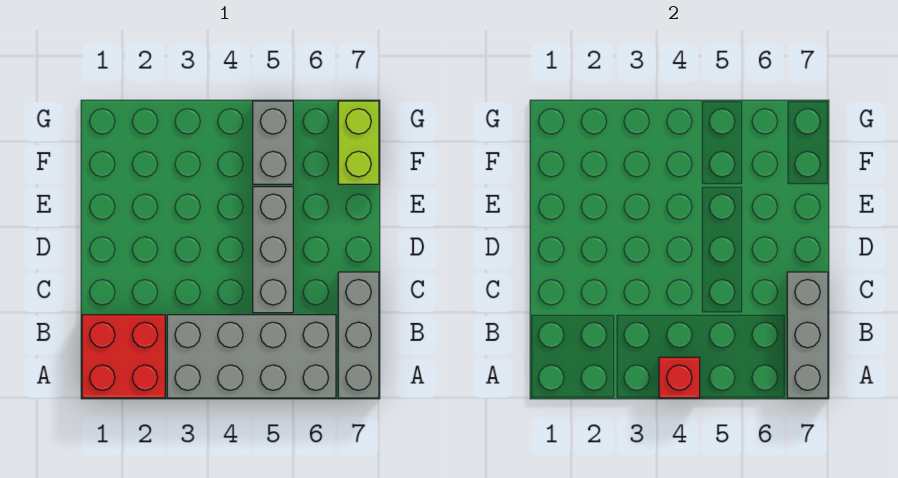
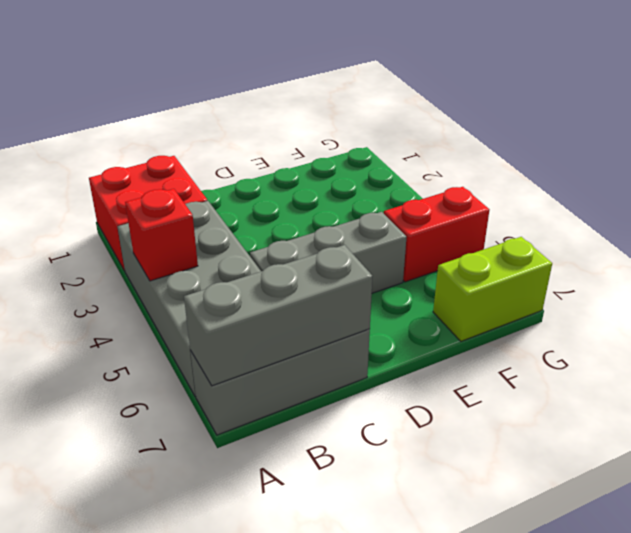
grey 1x2 brick [253,101,293,184] -> red 1x2 brick [384,187,489,282]

